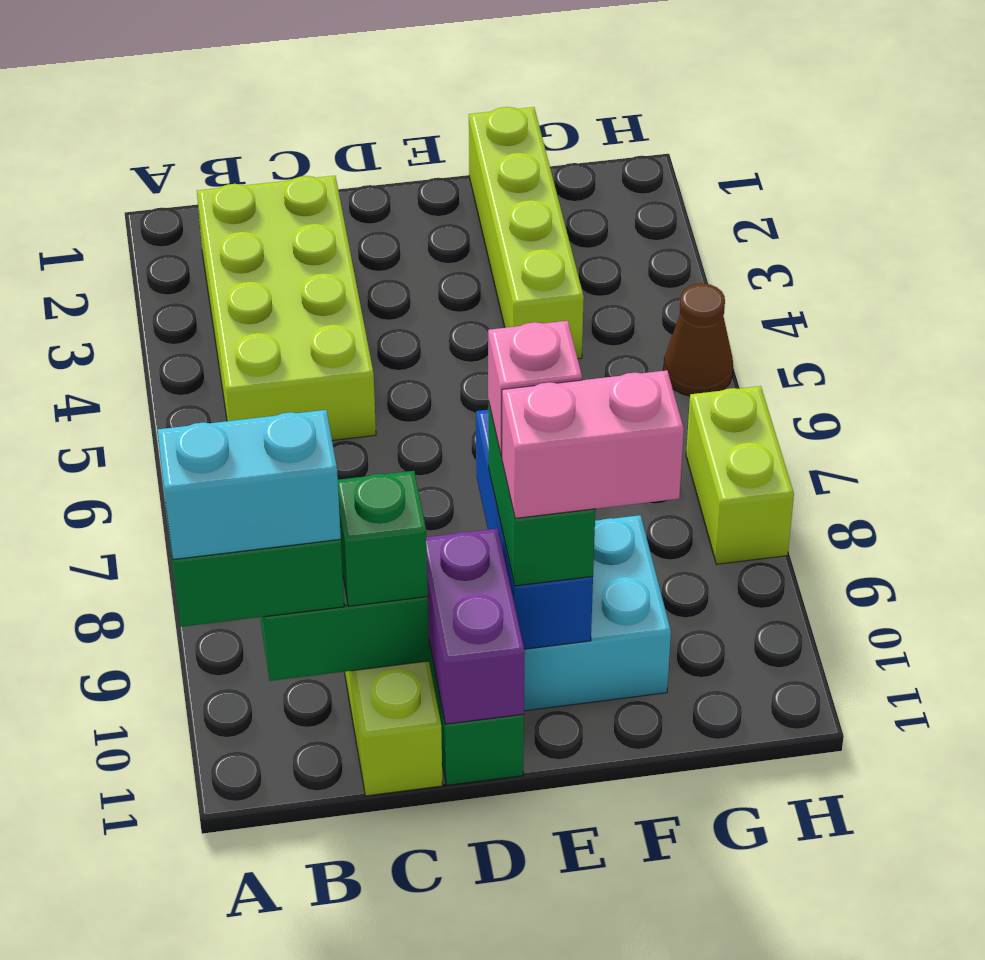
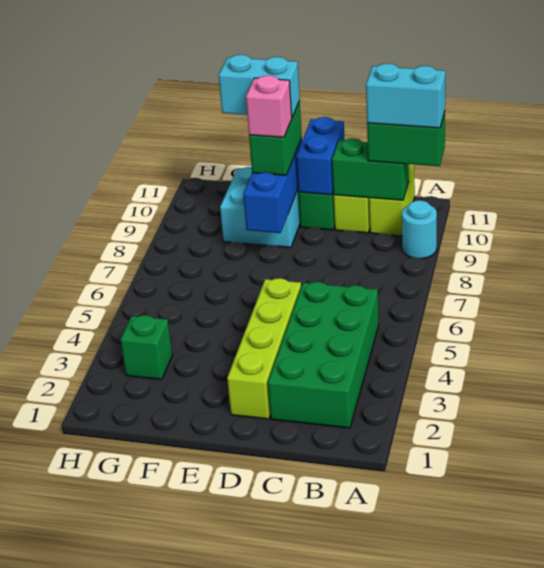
none -> cyan 1x1 round brick [402,200,437,259]
lime 2x4 brick [197,176,376,440] -> green 2x4 brick [268,282,379,428]
green 1x1 brick [338,471,428,606] -> green 1x1 brick moved to [120,315,172,380]
purple 1x2 brick [426,529,525,724] -> blue 1x2 brick [296,117,345,195]
pink 1x2 brick [502,370,684,518] -> cyan 1x2 brick [219,55,300,117]
lime 1x4 brick [469,107,584,359] -> lime 1x4 brick moved to [227,278,301,419]
brown 1x1 cone [663,284,733,396] -> none
lime 1x2 brick [686,386,794,564] -> lime 1x2 brick moved to [369,164,415,236]

